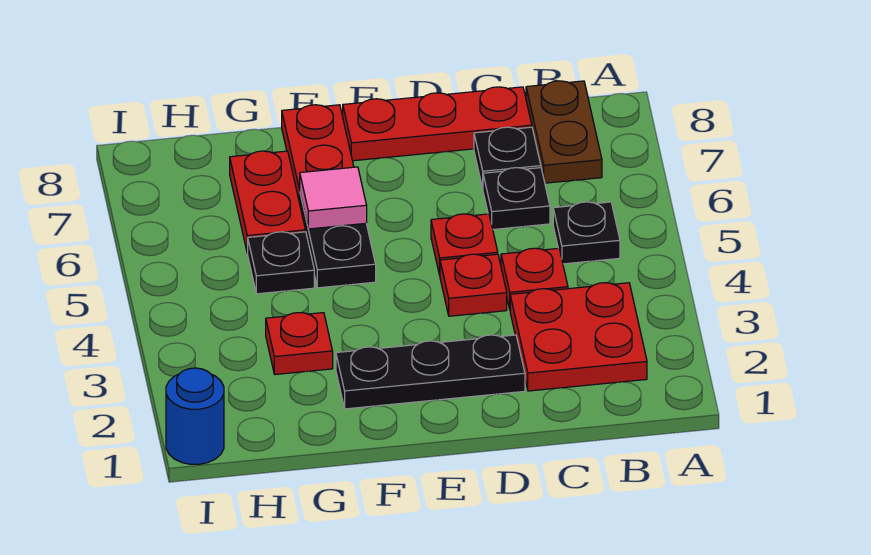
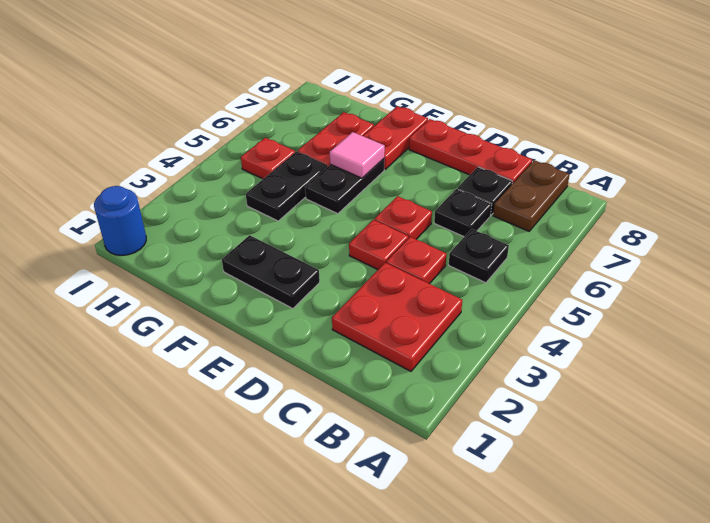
black 1x3 plate [336,335,525,409] -> black 1x2 plate [222,235,320,309]
red 1x1 plate [266,313,333,374] -> red 1x1 plate moved to [241,138,295,179]
black 1x1 plate [248,232,314,294] -> black 1x2 plate [246,152,327,221]

